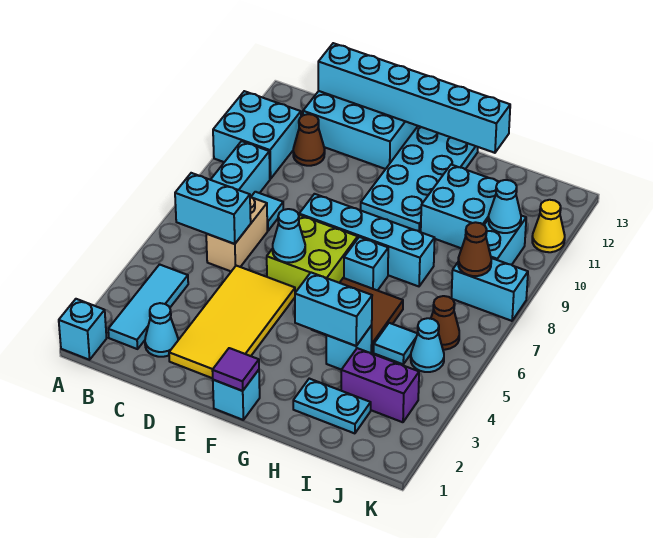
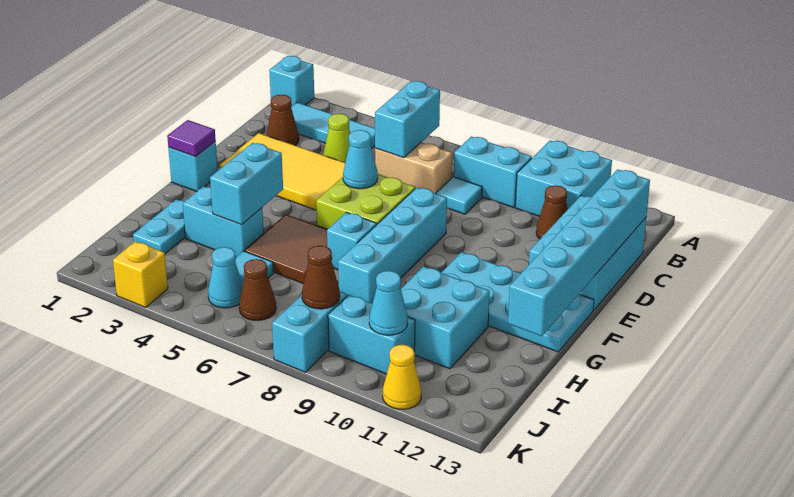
cyan 1x1 cone [145,303,178,357] -> brown 1x1 cone [266,95,299,146]
none -> lime 1x1 cone [323,114,350,162]
cyan 1x1 brick [326,325,372,370] -> cyan 1x2 brick [183,186,264,258]
purple 1x2 brick [341,348,419,422] -> none
none -> yellow 1x1 brick [113,241,168,307]

